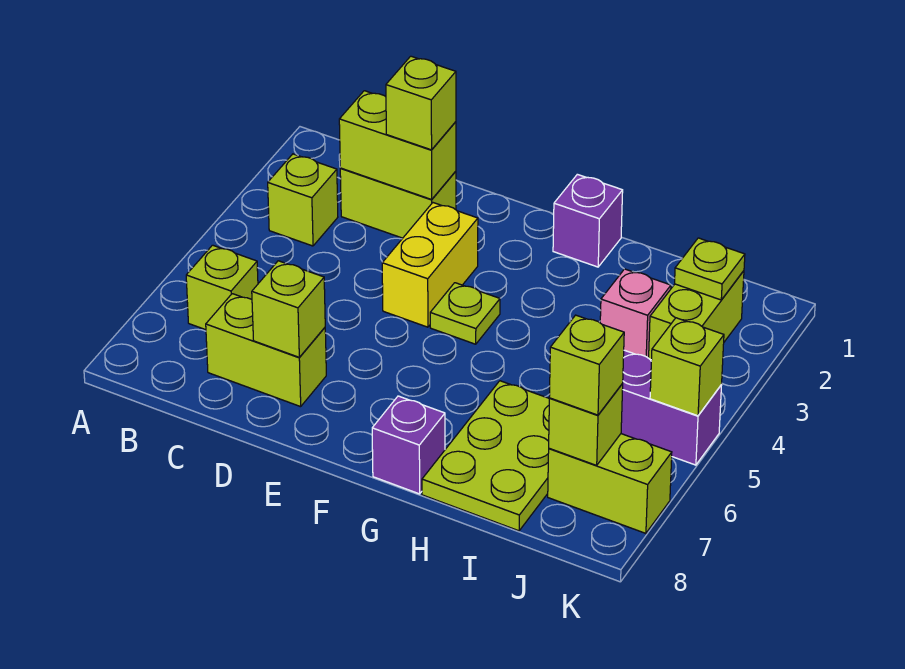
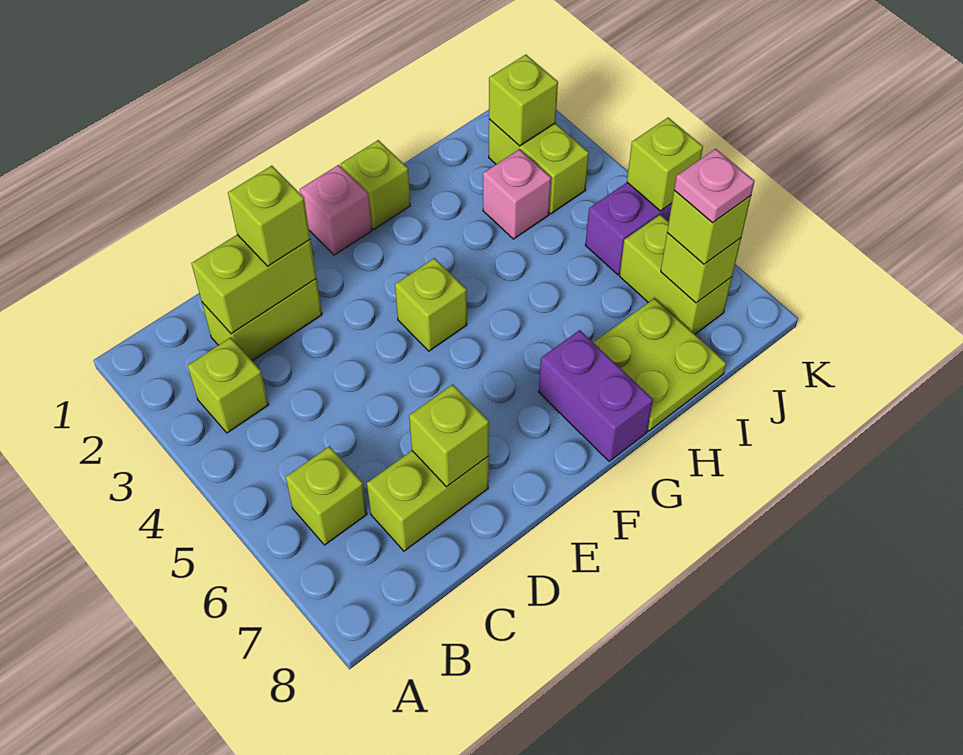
yellow 1x2 brick [382,203,478,327] -> none
none -> pink 1x1 brick [300,165,372,255]
lime 1x1 plate [430,283,500,344] -> lime 1x1 brick [395,258,467,351]
purple 1x1 brick [553,174,623,267] -> lime 1x1 brick [341,140,410,229]
purple 1x1 brick [372,396,445,494] -> purple 1x2 brick [539,330,653,461]
lime 2x3 plate [422,381,549,531] -> lime 2x2 plate [593,298,726,431]
lime 1x1 plate [675,238,745,300] -> lime 1x1 brick [489,55,558,146]
lime 1x2 brick [548,434,672,533] -> lime 1x2 brick turned to [620,215,732,334]
none -> pink 1x1 plate [674,149,755,223]

